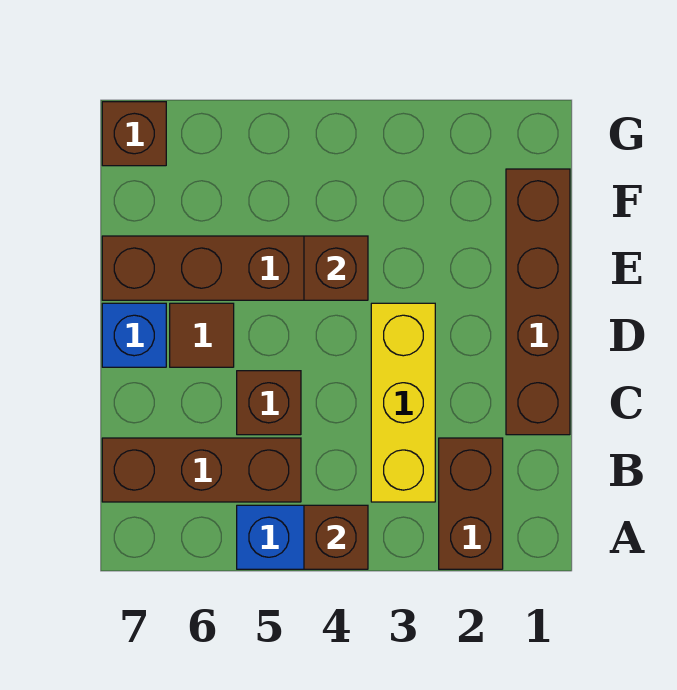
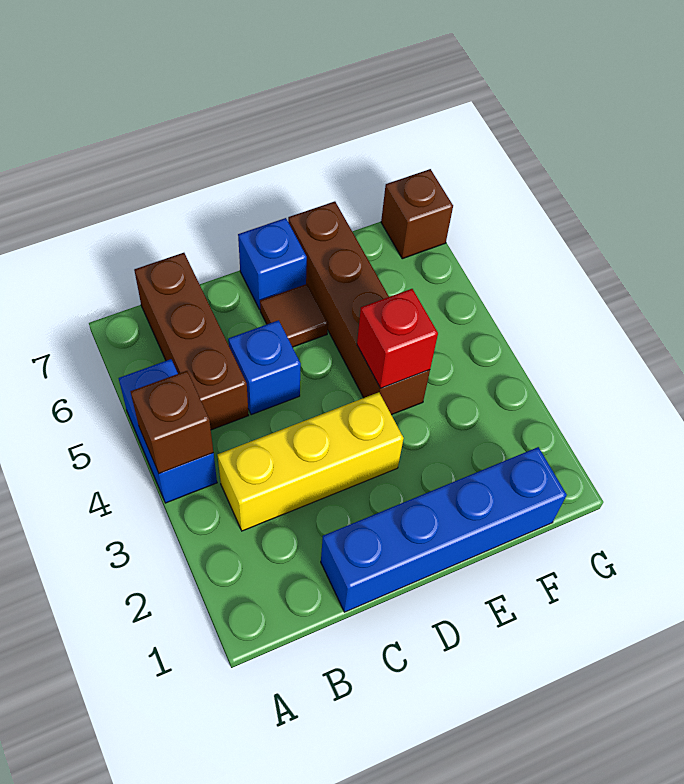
brown 1x2 brick [439,438,503,569] -> none
brown 1x4 brick [506,169,570,435] -> blue 1x4 brick [321,447,567,612]
brown 1x1 brick [237,371,301,435] -> blue 1x1 brick [228,320,301,415]
brown 1x1 brick [304,236,368,300] -> red 1x1 brick [357,289,438,388]

